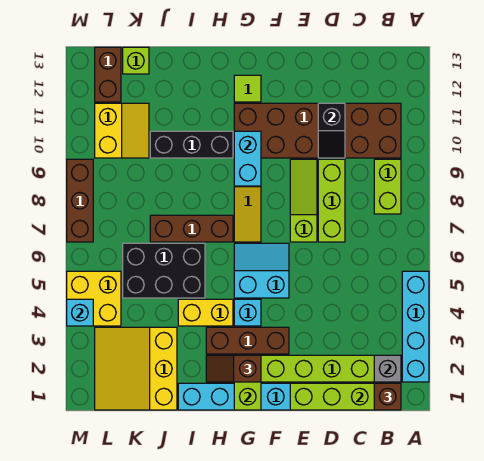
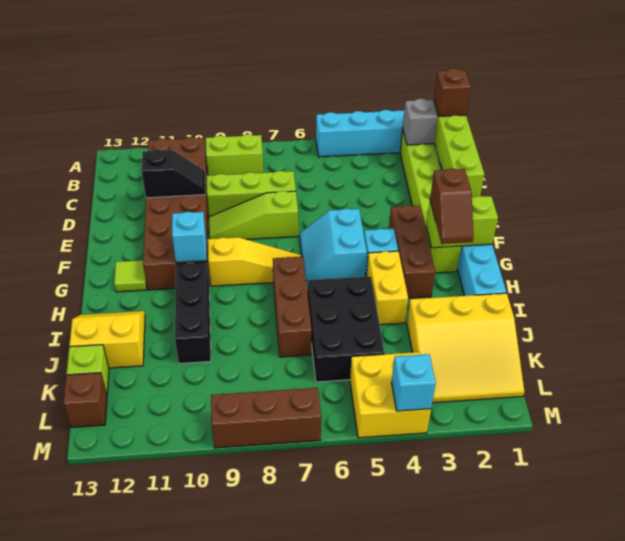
cyan 1x2 brick [234,131,261,186] -> cyan 1x1 brick [172,212,207,262]
yellow 2x2 slope [95,103,149,158] -> yellow 2x2 slope moved to [69,311,145,368]
brown 1x2 brick [95,47,121,102] -> brown 1x1 brick [63,373,107,427]

